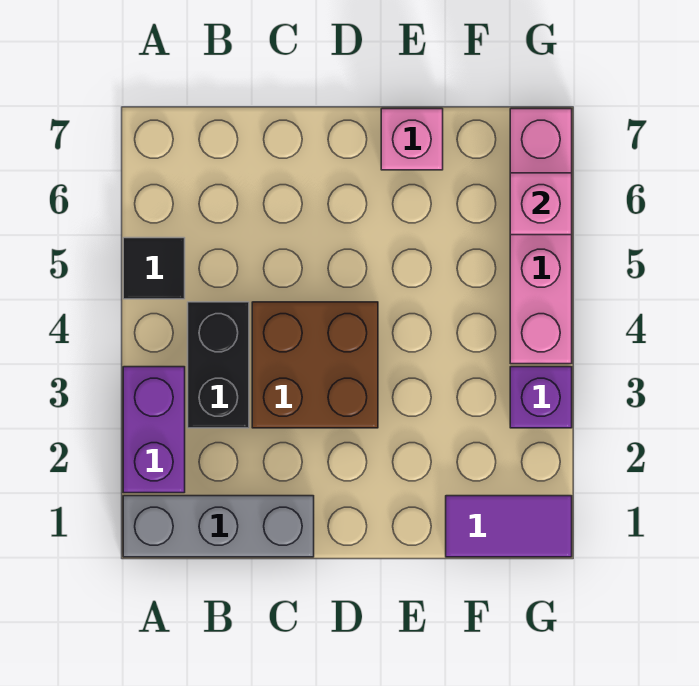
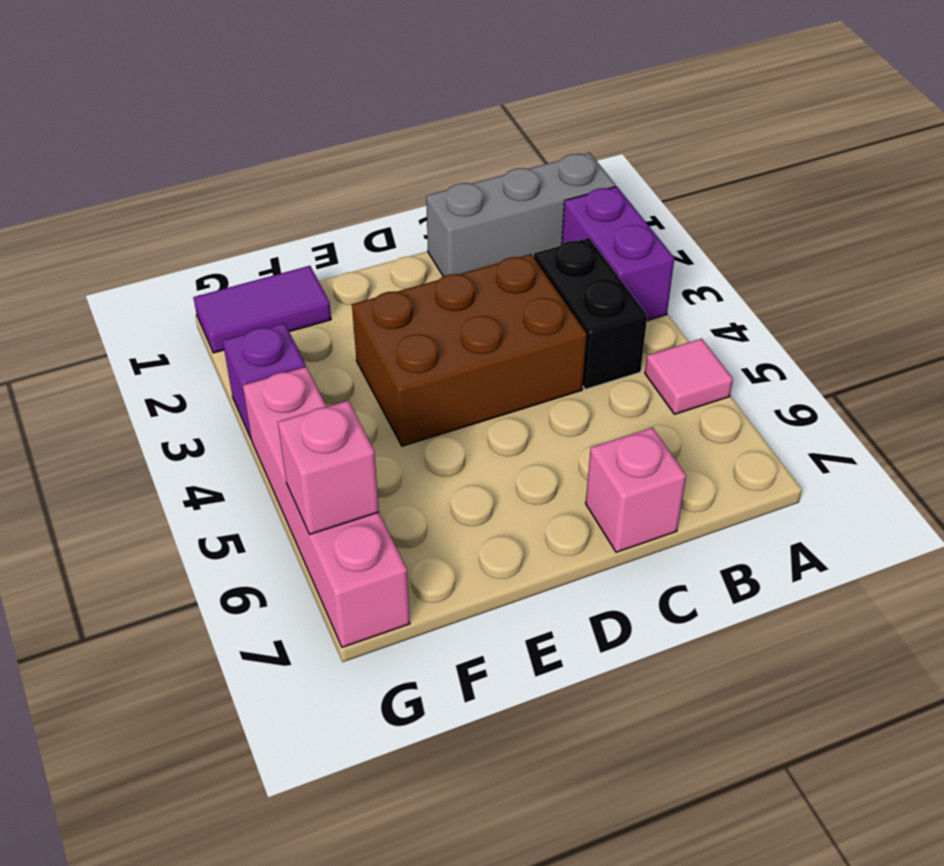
black 1x1 tile [123,238,185,299] -> pink 1x1 tile [645,339,733,414]
brown 2x2 brick [252,302,378,428] -> brown 2x3 brick [352,254,587,446]
pink 1x1 brick [381,109,443,170] -> pink 1x1 brick moved to [586,427,686,552]

